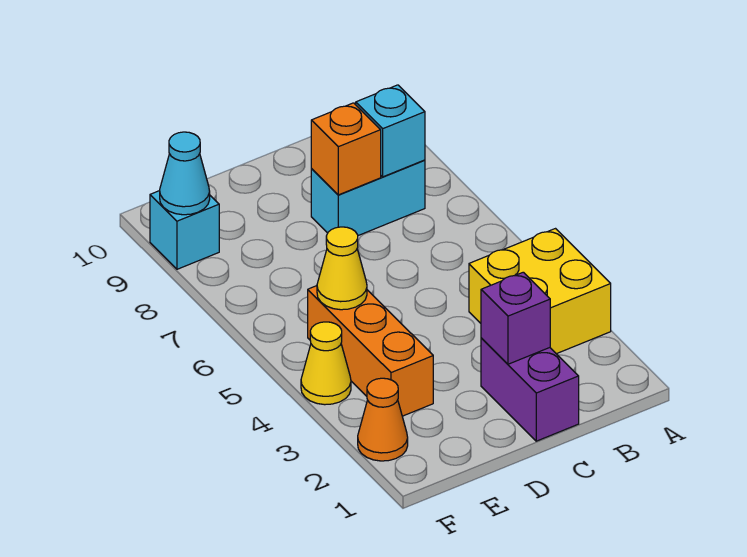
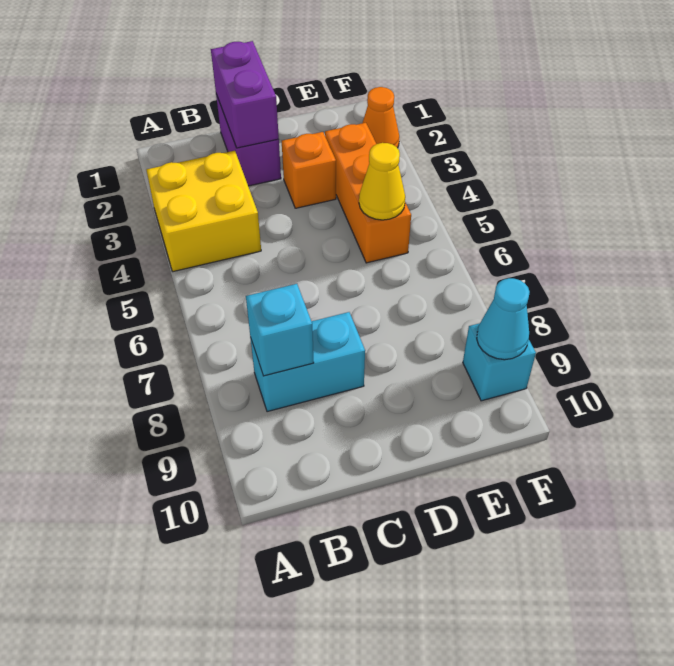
purple 1x1 brick [481,272,550,364] -> purple 1x2 brick [211,41,279,148]
orange 1x1 brick [311,103,381,195] -> orange 1x1 brick moved to [282,132,336,208]
yellow 1x1 cone [301,322,351,405] -> none

